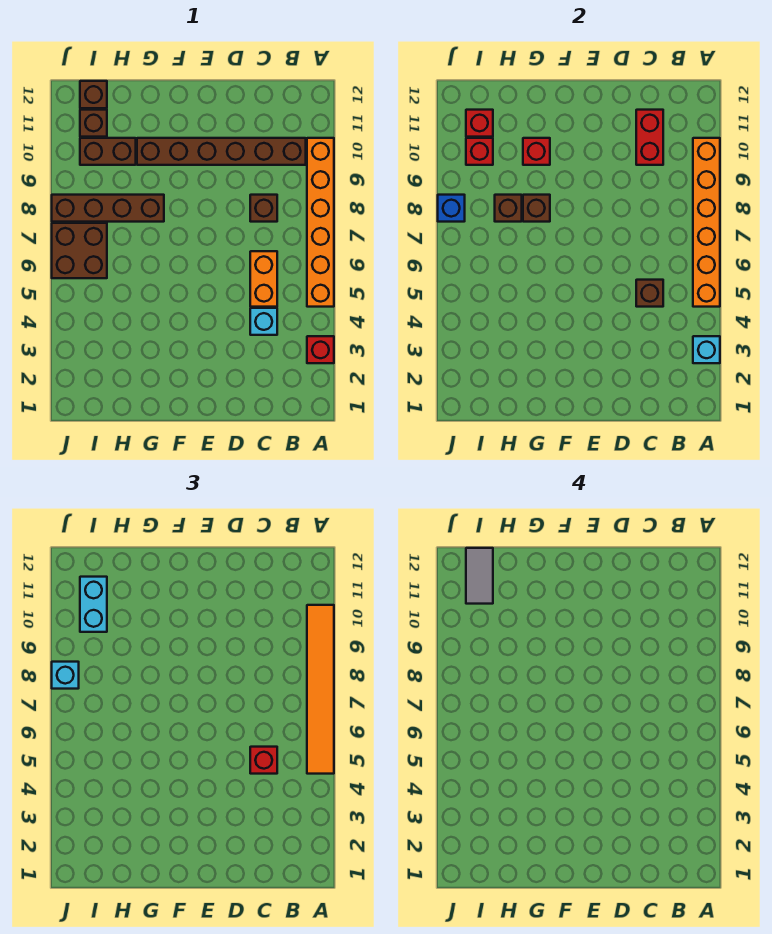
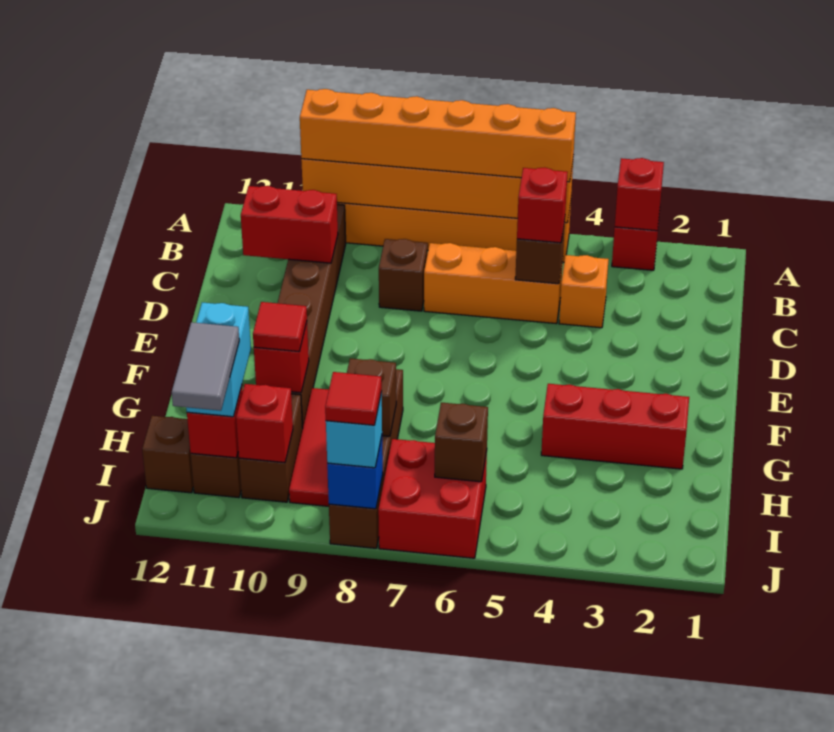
cyan 1x1 brick [693,336,720,363] -> red 1x1 brick [615,158,664,231]
orange 1x6 tile [307,605,334,774] -> orange 1x6 brick [300,89,576,182]
cyan 1x1 brick [250,308,277,335] -> orange 1x1 brick [559,255,609,328]
orange 1x2 brick [250,251,277,307] -> orange 1x3 brick [424,243,563,324]
none -> red 1x3 brick [541,384,689,469]
brown 1x1 brick [523,195,550,222] -> brown 1x1 brick moved to [435,403,488,482]
none -> red 1x3 tile [289,388,329,506]
none -> red 1x1 tile [253,302,307,352]
brown 2x2 brick [52,223,107,278] -> red 2x2 brick [378,439,487,558]
cyan 1x2 brick [80,577,107,632] -> cyan 1x2 brick turned to [186,302,251,417]
grey 1x2 tile [466,548,493,604] -> grey 1x2 tile turned to [172,322,239,411]
none -> red 1x1 tile [325,372,382,425]

